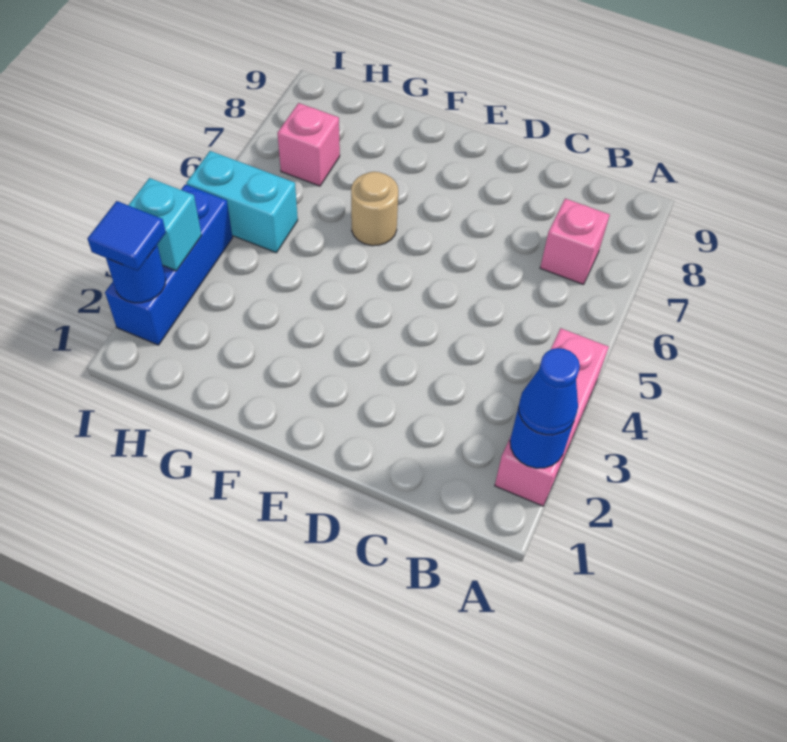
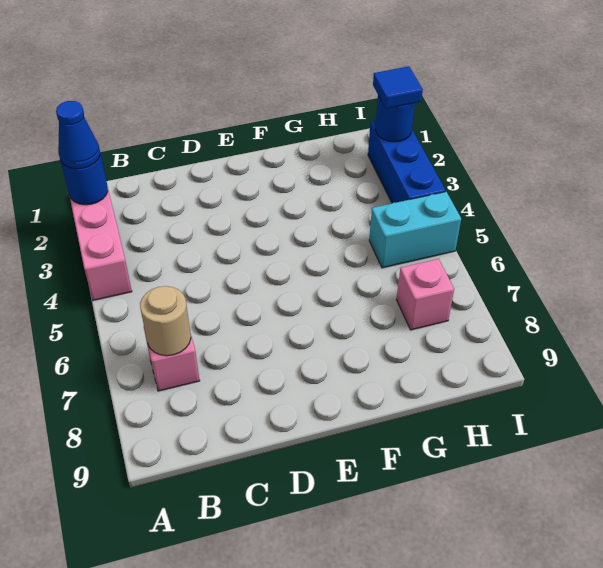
tan 1x1 round brick [351,172,398,246] -> tan 1x1 round brick moved to [140,286,191,356]
cyan 1x1 brick [129,178,202,271] -> none

